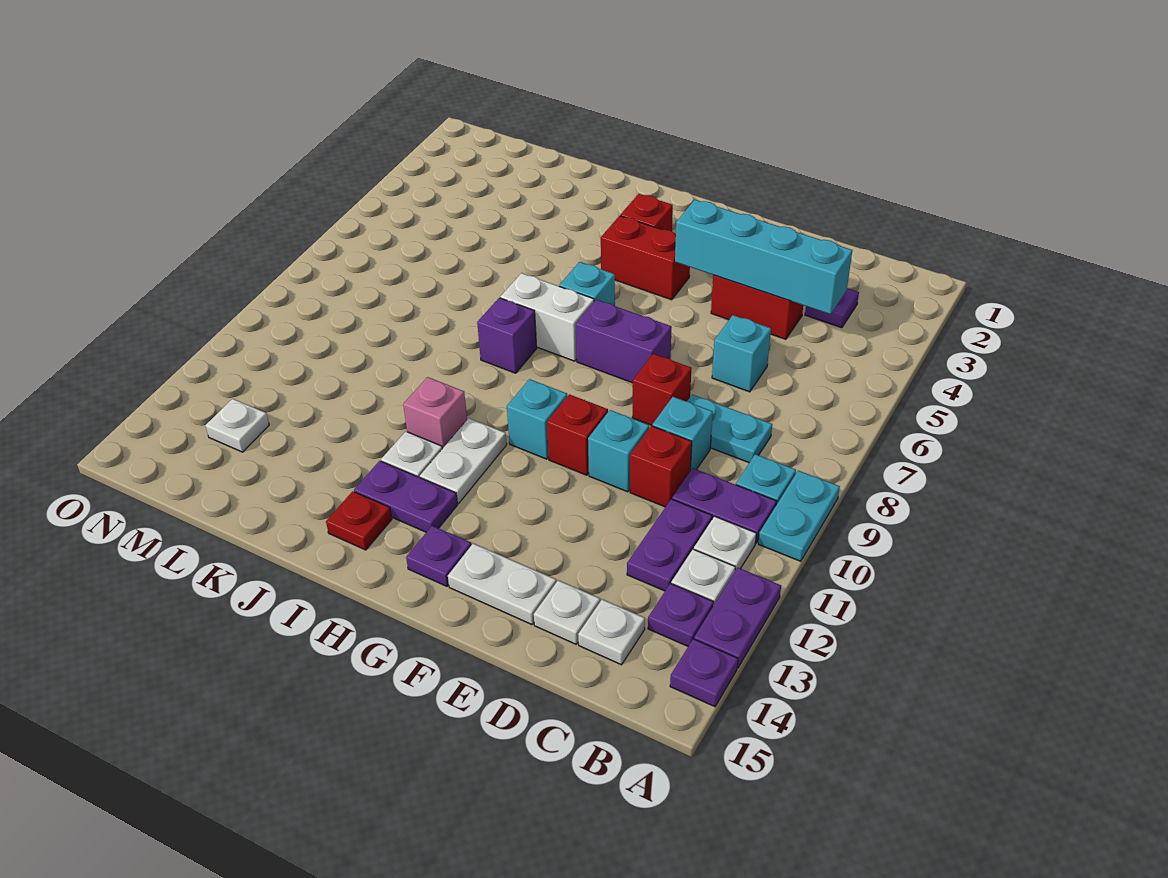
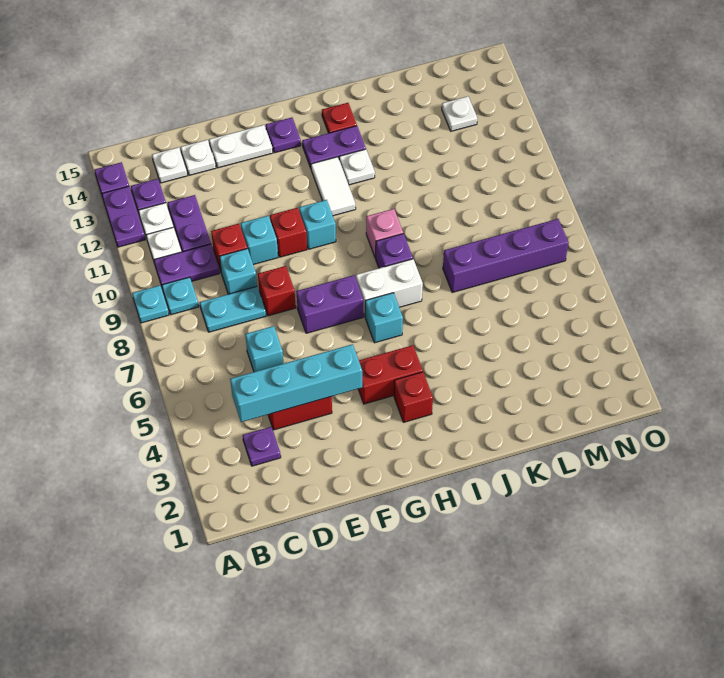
cyan 1x2 plate [758,471,840,561] -> cyan 1x1 plate [132,285,169,323]
white 1x2 plate [420,418,507,503] -> white 1x2 tile [311,157,356,216]
pink 1x1 brick [403,377,467,449] -> pink 1x1 brick moved to [366,209,403,258]
none -> purple 1x4 brick [443,219,569,293]

